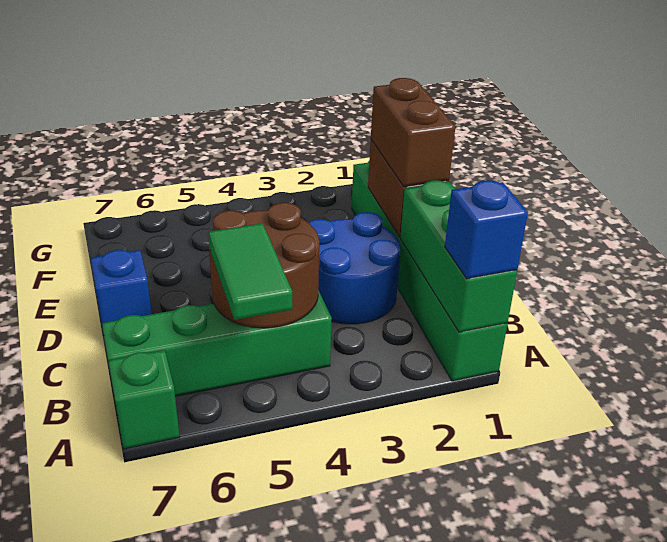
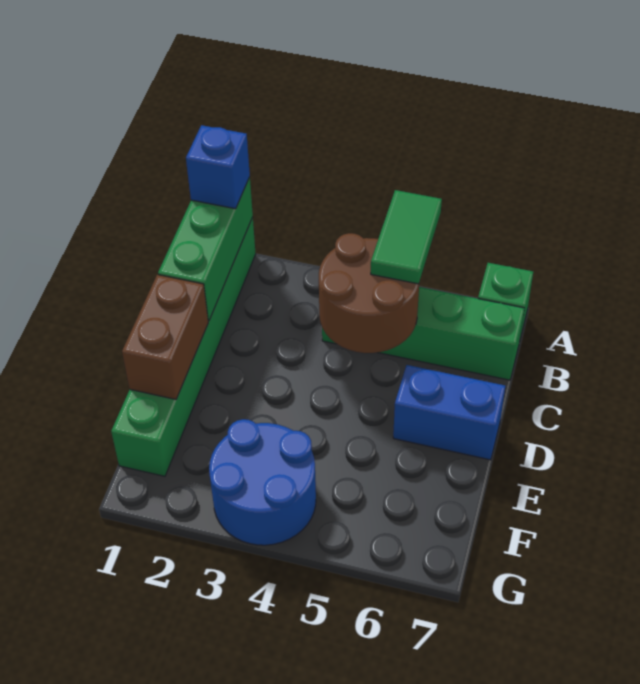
blue 2x2 round brick [308,212,401,324] -> blue 2x2 round brick moved to [209,419,316,545]
brown 1x2 brick [371,78,455,187] -> none
blue 1x1 brick [91,250,152,334] -> blue 1x2 brick [393,365,505,460]

